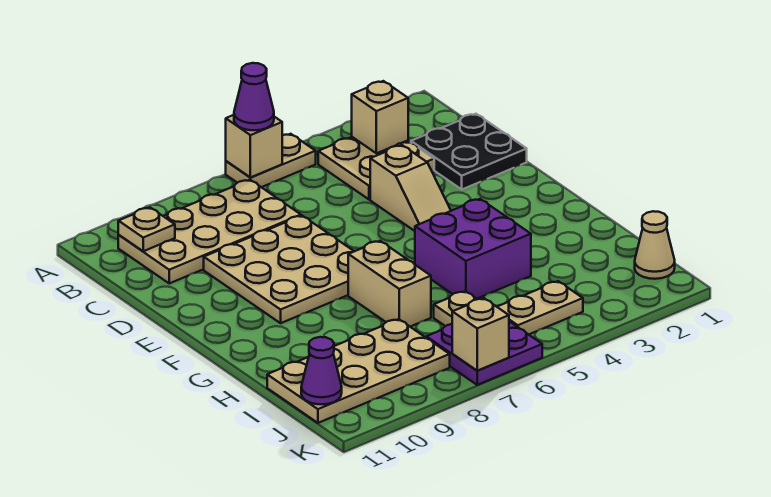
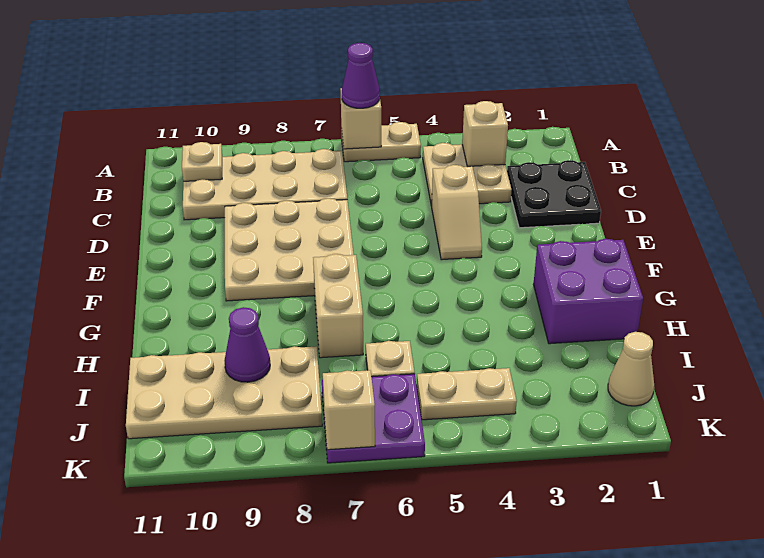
purple 2x2 brick [415,199,531,299] -> purple 2x2 brick moved to [533,239,643,344]
purple 1x1 cone [301,337,342,404] -> purple 1x1 cone moved to [224,307,270,382]

